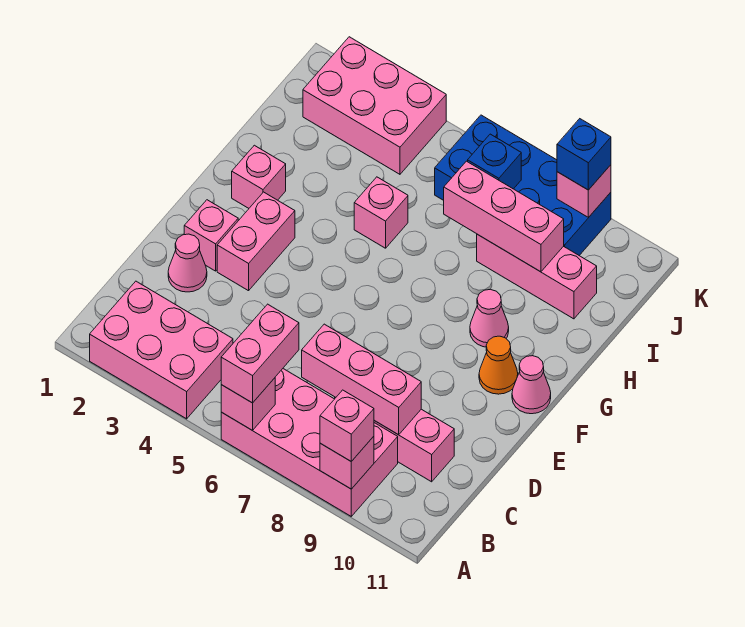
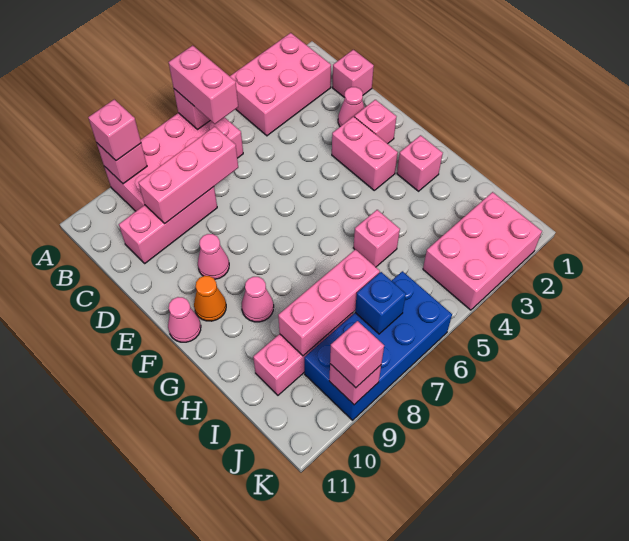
none -> pink 1x1 brick [332,50,374,98]
none -> pink 1x1 cone [198,234,229,279]
blue 1x1 brick [557,119,611,190] -> pink 1x1 brick [330,321,384,388]

